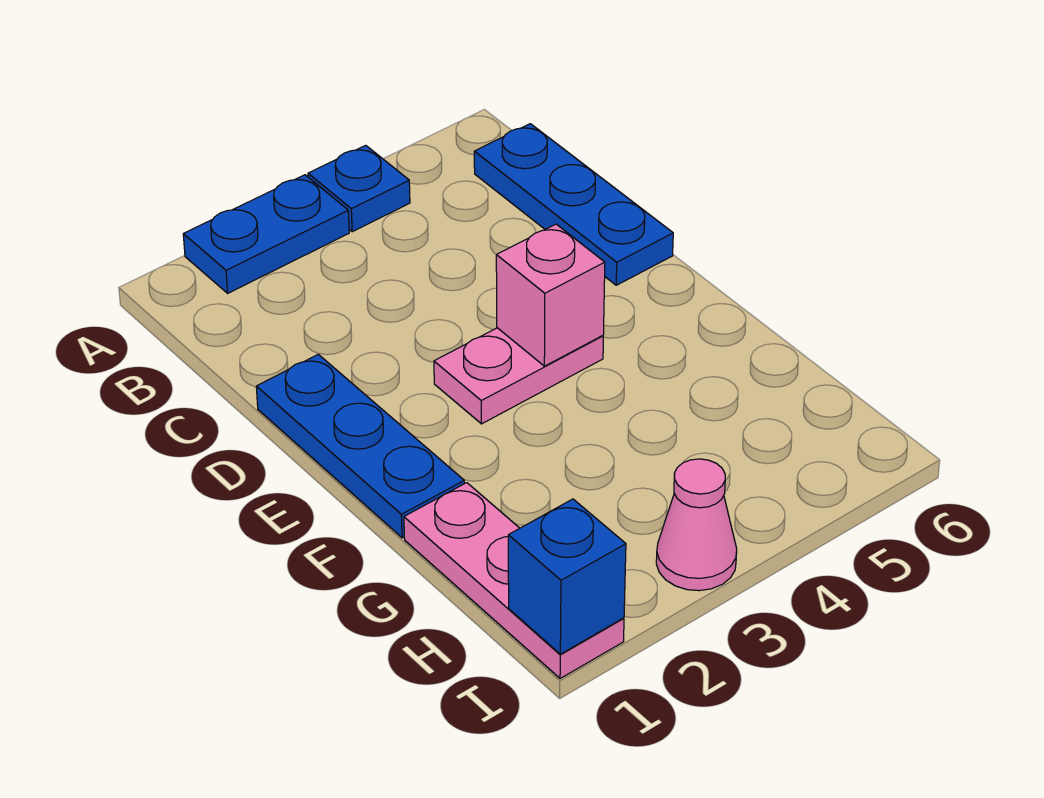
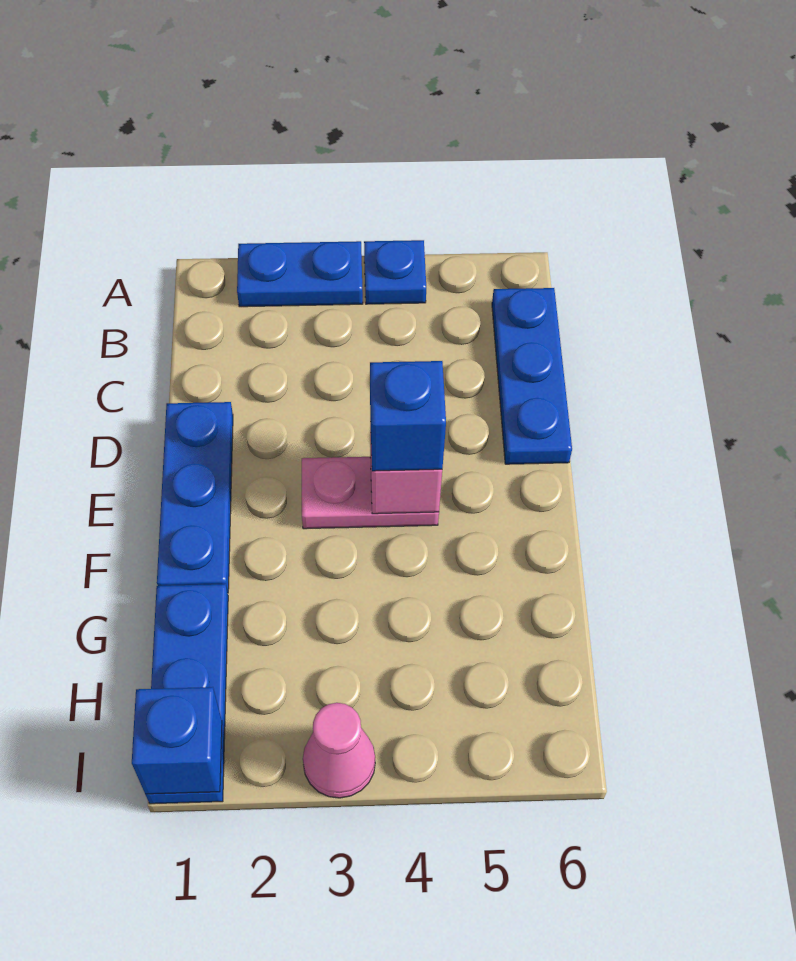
none -> blue 1x1 brick [370,361,446,471]
pink 1x3 plate [404,483,624,679] -> blue 1x3 plate [146,584,228,804]

